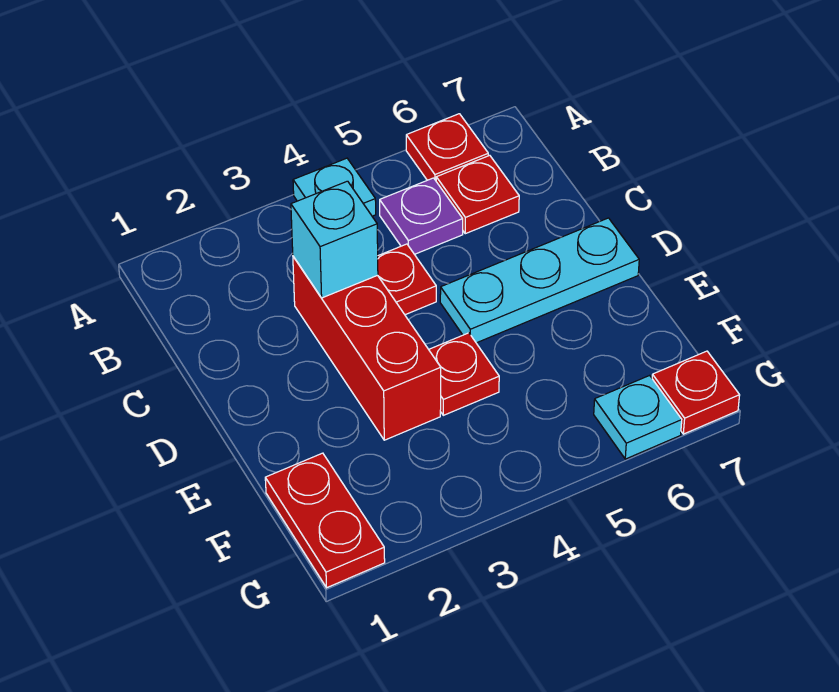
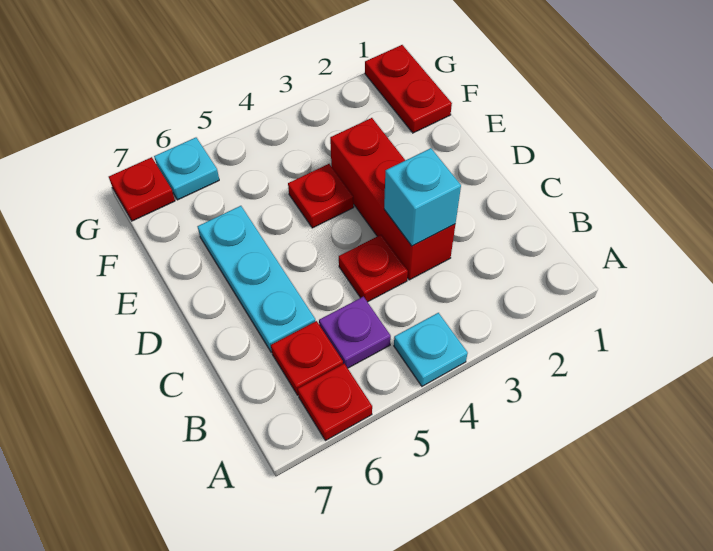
cyan 1x3 plate [440,218,639,343] -> cyan 1x3 plate turned to [197,206,315,352]

